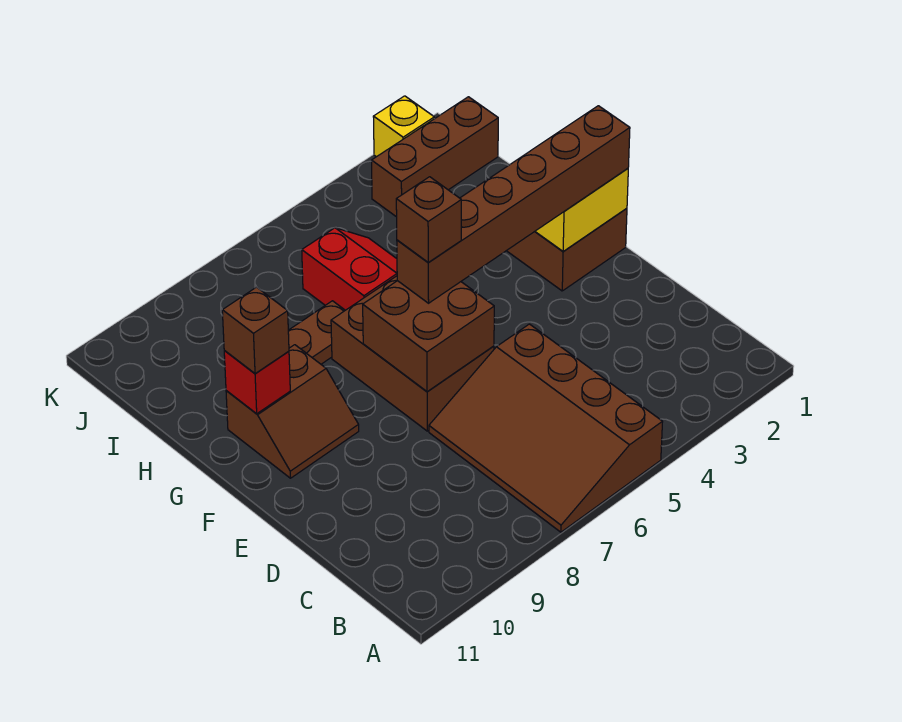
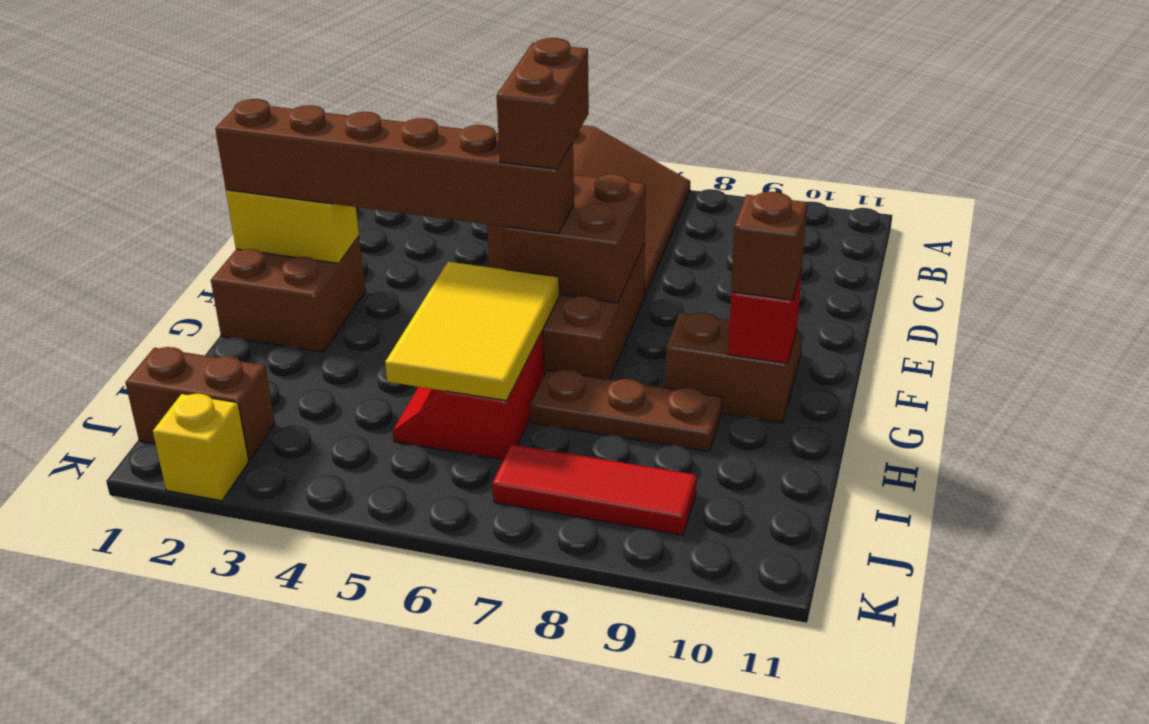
brown 1x1 brick [396,177,461,263] -> brown 1x2 brick [497,38,589,169]
none -> yellow 2x3 tile [385,262,559,401]
brown 1x3 brick [372,97,498,217] -> brown 1x2 brick [125,347,275,460]
none -> red 1x3 tile [492,444,697,535]

